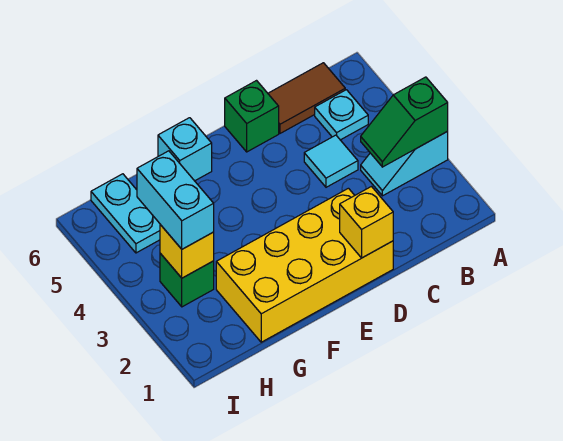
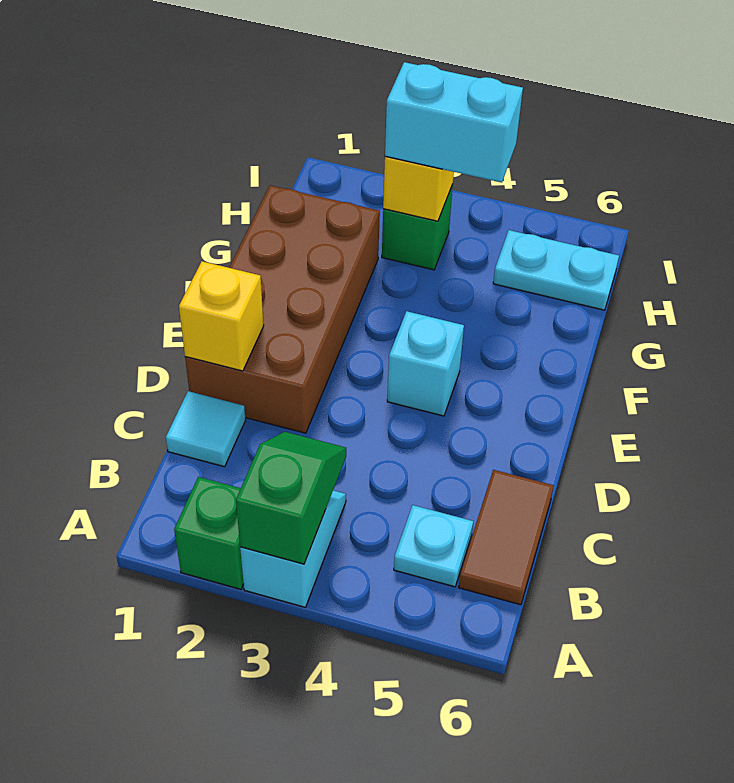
cyan 1x1 tile [304,135,358,187] -> cyan 1x1 tile moved to [166,391,245,467]
yellow 2x4 brick [216,188,393,342] -> brown 2x4 brick [185,185,380,433]
green 1x1 brick [225,81,279,152] -> green 1x1 brick moved to [174,477,244,589]
cyan 1x1 brick [158,118,212,181] -> cyan 1x1 brick moved to [387,311,464,416]

